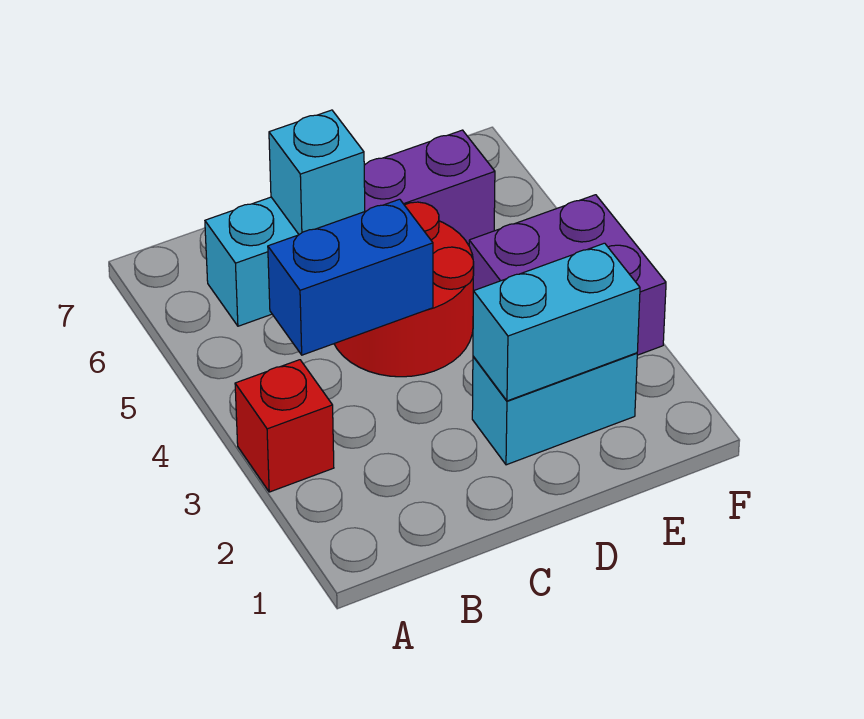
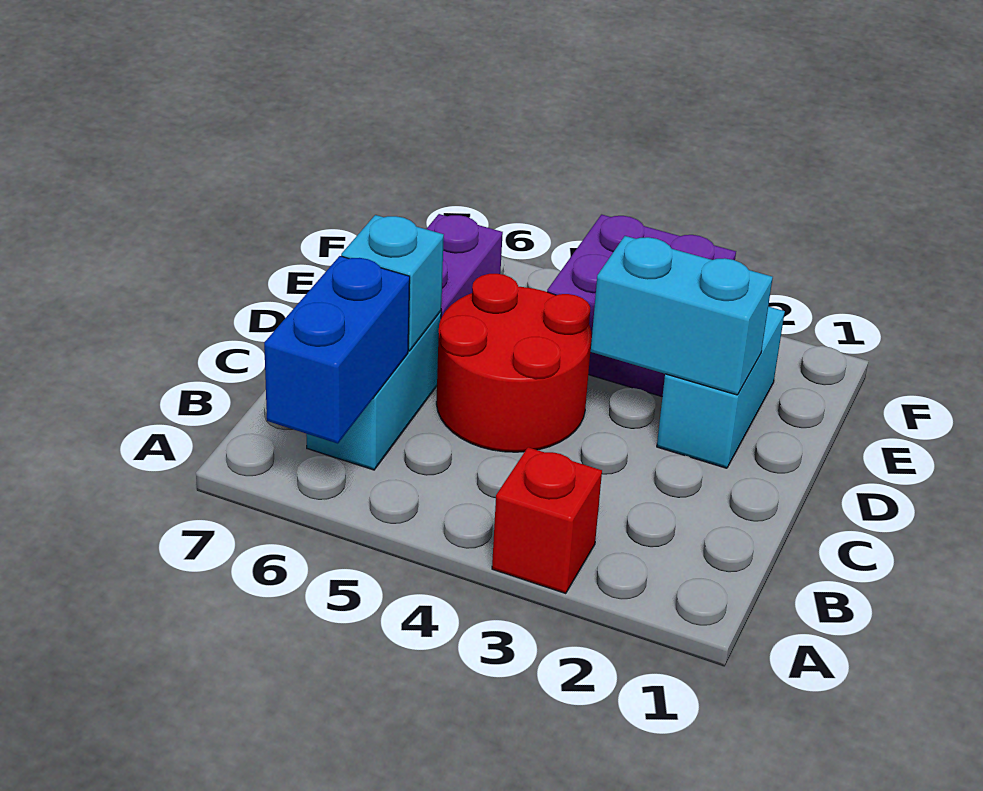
blue 1x2 brick [268,199,433,355] -> blue 1x2 brick moved to [264,256,410,444]
cyan 1x2 brick [473,243,640,401] -> cyan 1x2 brick turned to [591,236,773,395]

